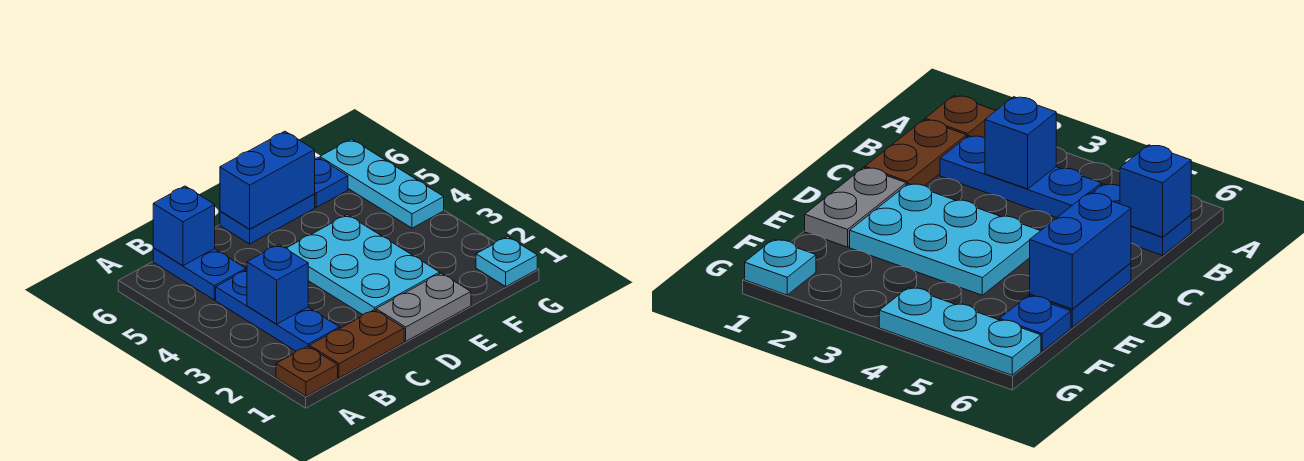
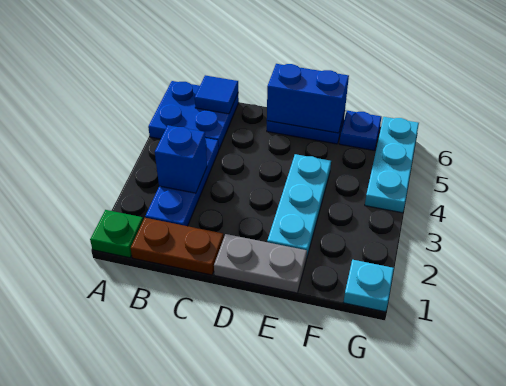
brown 1x1 plate [276,346,338,396] -> green 1x1 plate [90,210,143,258]
blue 1x2 plate [153,248,246,300] -> blue 2x2 plate [148,81,239,149]
blue 1x1 brick [153,186,215,266] -> blue 1x1 tile [195,75,238,114]
cyan 2x3 plate [287,215,440,315] -> cyan 1x3 plate [267,154,331,259]

